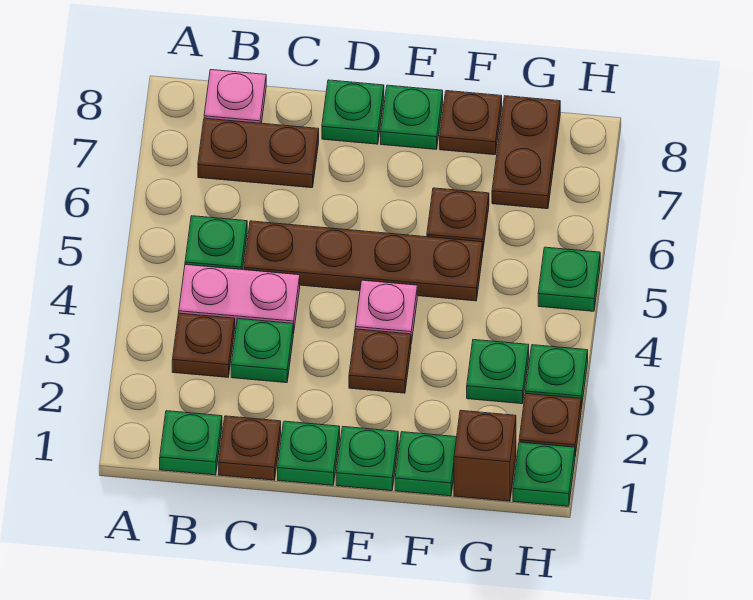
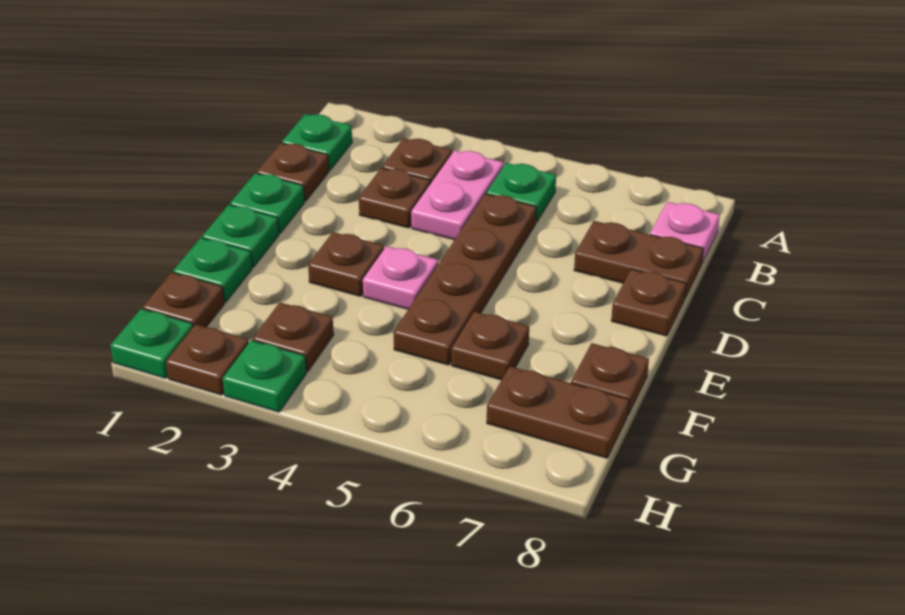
brown 1x2 plate [198,118,319,188] -> brown 1x2 plate turned to [574,221,703,299]
green 1x1 plate [231,319,293,383] -> brown 1x1 plate [359,168,430,228]
green 1x1 plate [322,80,384,144] -> brown 1x1 plate [611,269,686,336]
green 1x1 plate [381,85,443,149] -> none
brown 1x1 brick [454,410,516,501] -> brown 1x1 plate [143,272,224,327]
green 1x1 plate [467,340,529,404] -> brown 1x1 plate [253,303,334,372]
green 1x1 plate [538,247,600,311] -> none

